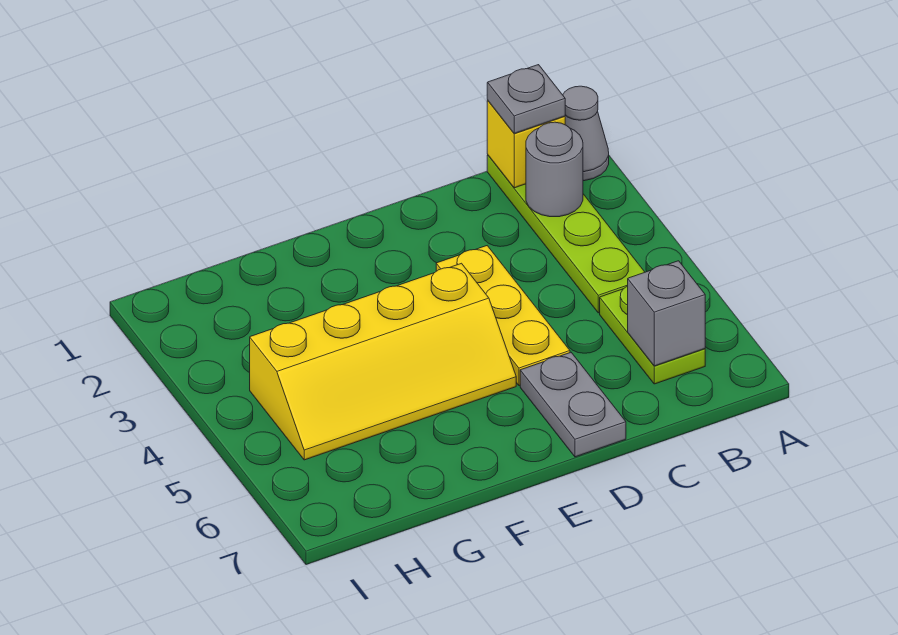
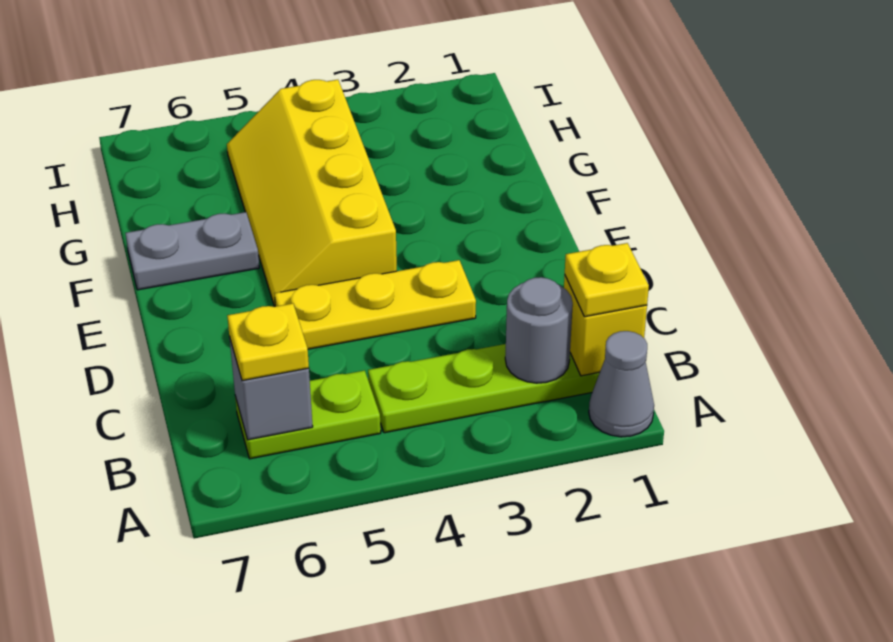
grey 1x1 plate [487,65,565,133] -> yellow 1x1 plate [565,243,649,317]
none -> yellow 1x1 plate [227,303,309,381]
grey 1x2 plate [520,352,626,457] -> grey 1x2 plate moved to [125,212,259,290]

